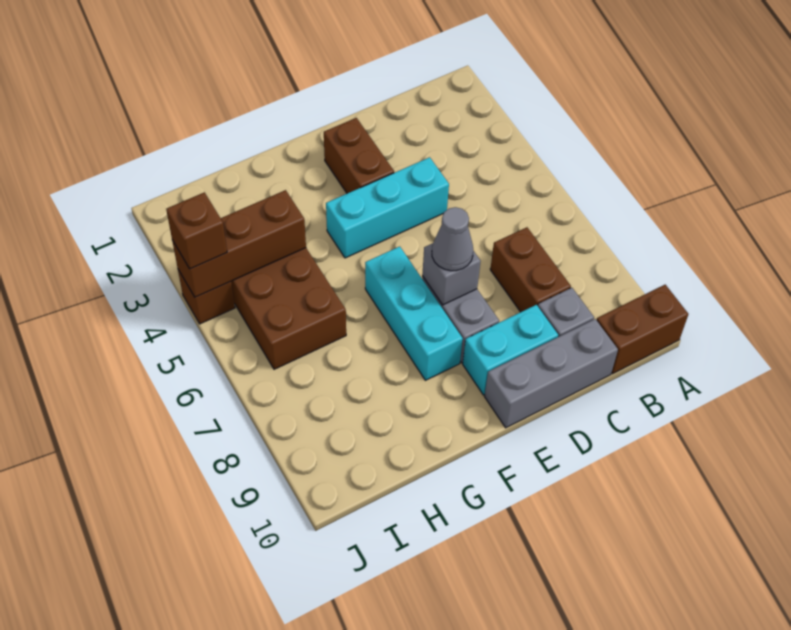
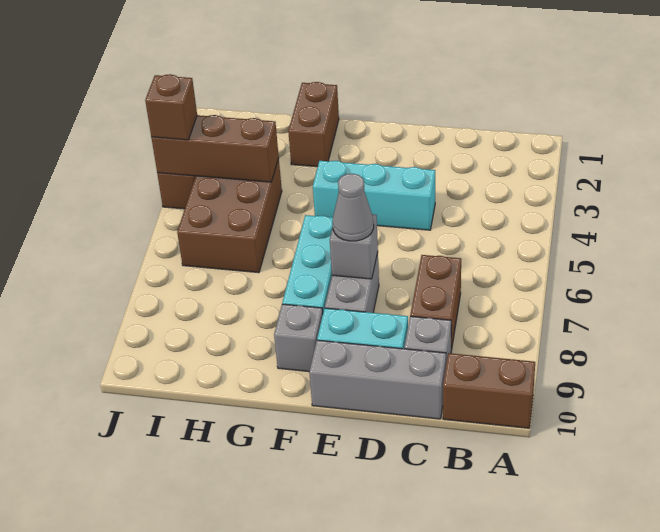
brown 1x2 brick [324,118,394,193] -> brown 1x2 brick moved to [288,82,339,167]
none -> grey 1x1 brick [274,304,323,372]

